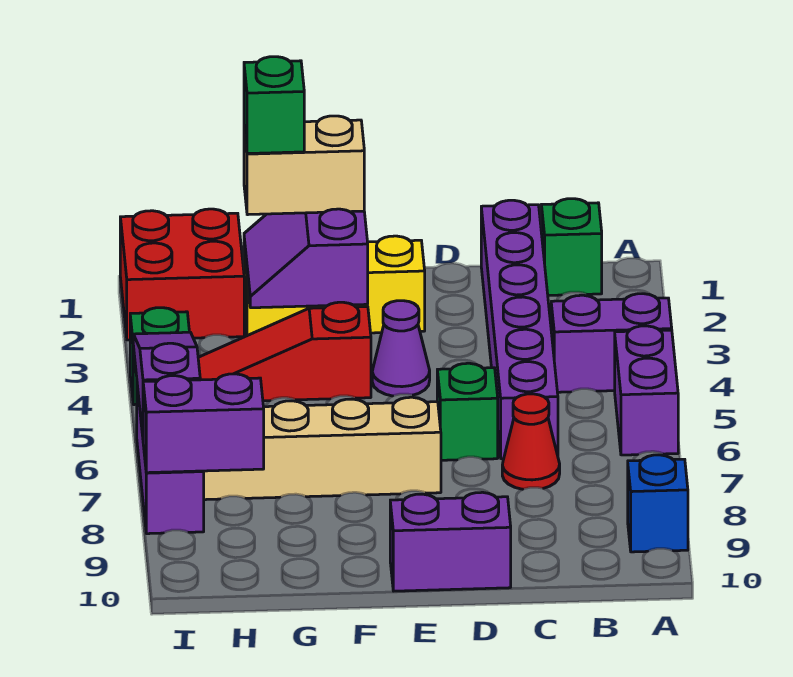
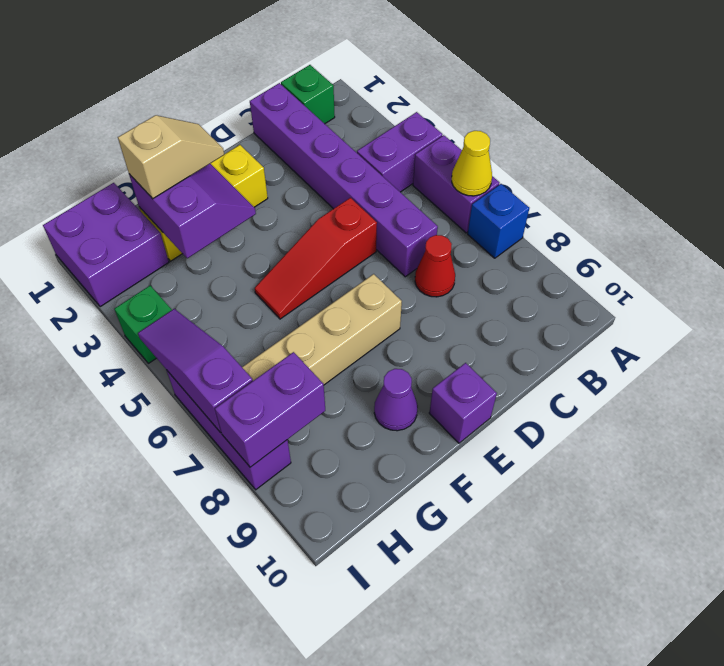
none -> yellow 1x1 cone [452,131,492,196]
blue 1x1 brick [628,455,688,552] -> blue 1x1 brick moved to [468,184,529,258]
green 1x1 brick [437,363,498,460] -> none
purple 1x2 brick [390,492,511,591] -> purple 1x1 brick [429,363,497,443]
purple 1x1 cone [372,301,430,396] -> purple 1x1 cone moved to [374,369,418,431]
purple 2x2 slope [244,209,368,308] -> purple 2x2 slope turned to [129,164,256,258]
tan 1x2 brick [244,116,364,215] -> tan 1x2 slope [118,115,224,199]
red 1x3 slope [198,302,371,401] -> red 1x3 slope moved to [255,198,377,319]
green 1x1 brick [244,57,304,154] -> none
red 2x2 brick [120,209,244,340] -> purple 2x2 brick [43,183,169,307]

